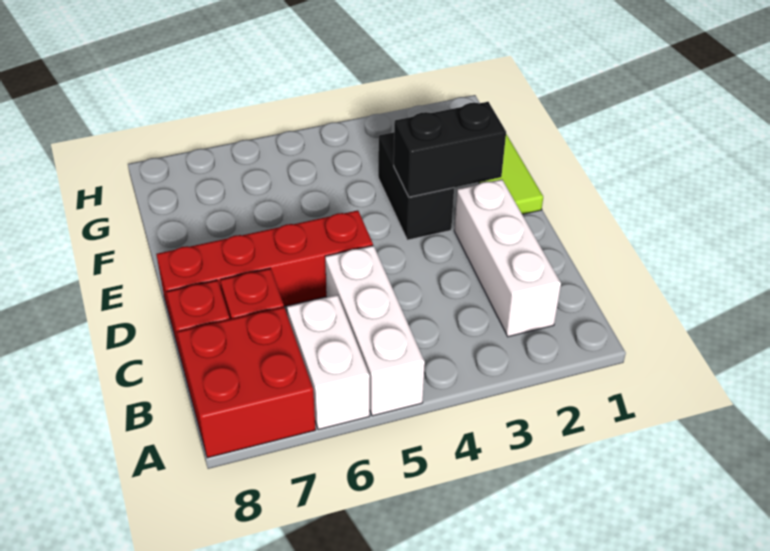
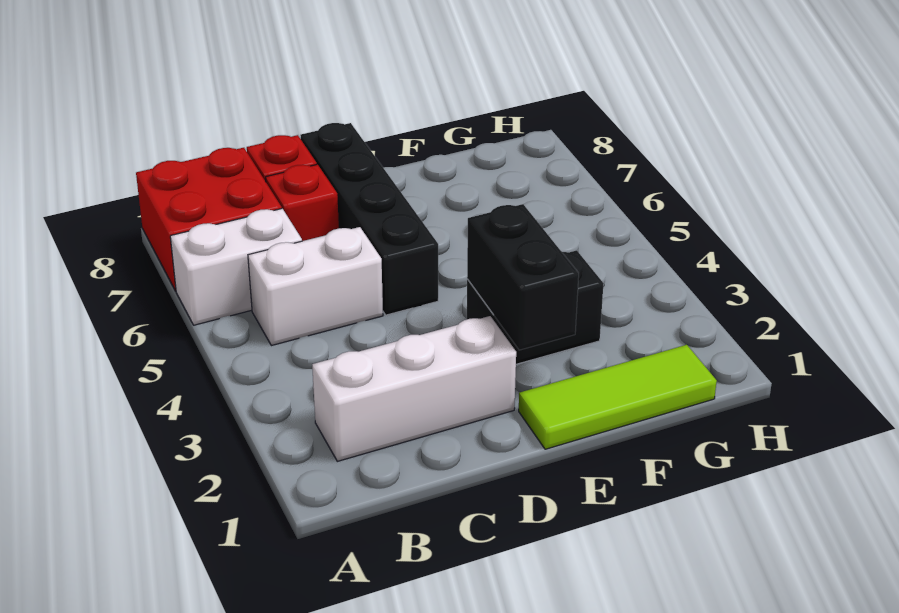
white 1x3 brick [325,246,425,416] -> white 1x2 brick [248,227,383,346]
red 1x4 brick [156,210,373,328] -> black 1x4 brick [300,123,438,315]

